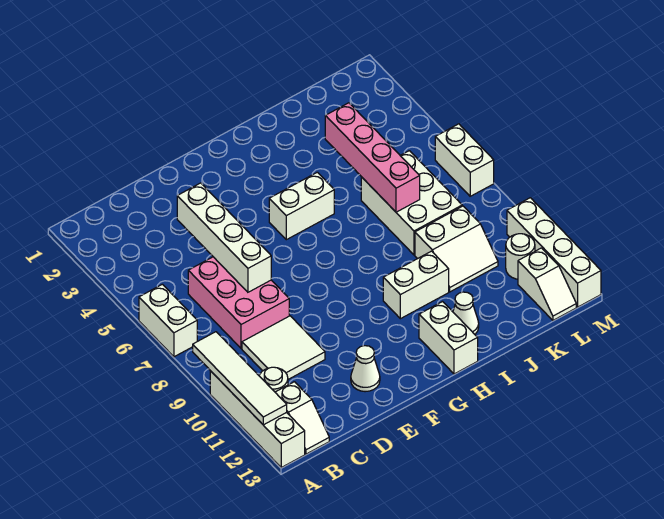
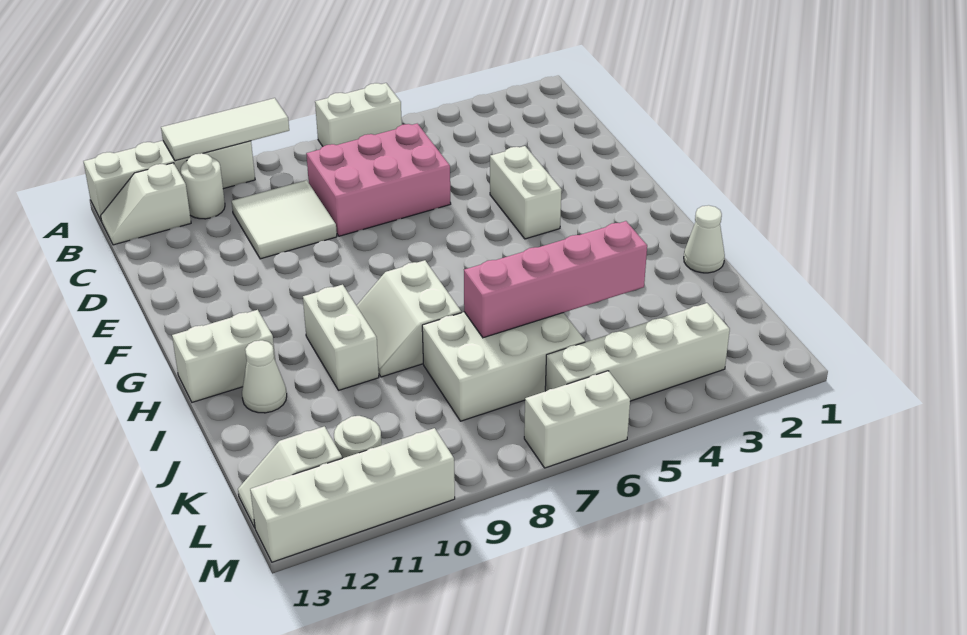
white 1x4 tile [193,332,287,425] -> white 1x3 tile [161,98,289,161]
white 1x4 brick [177,183,271,292] -> white 1x4 brick moved to [545,303,730,401]
white 1x1 cone [351,346,380,392] -> white 1x1 cone moved to [684,205,725,273]
white 1x2 brick [269,172,334,240] -> white 1x2 brick moved to [490,146,562,239]
white 2x2 slope [415,206,498,292] -> white 2x2 slope moved to [357,260,461,377]

